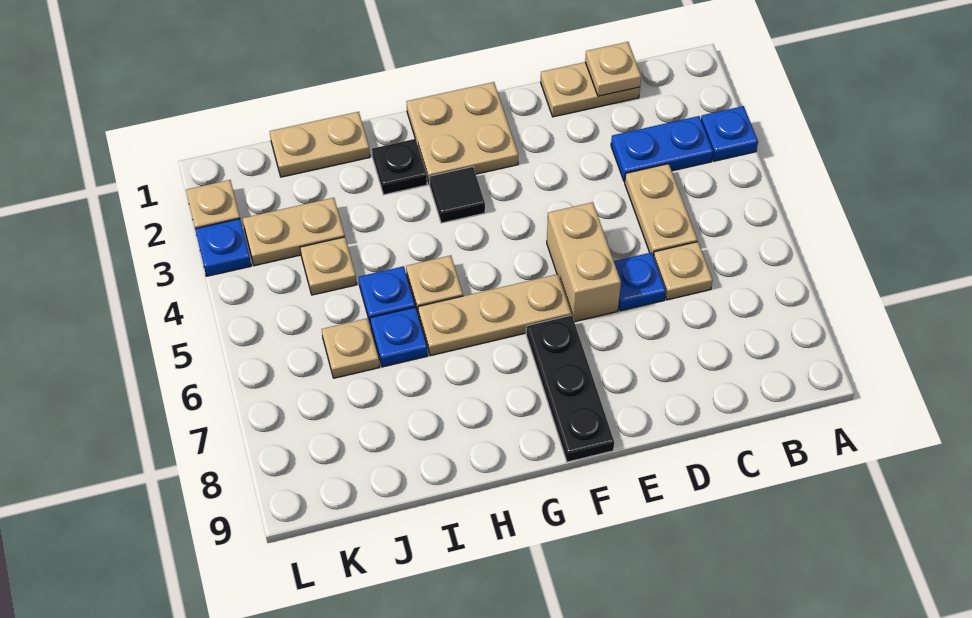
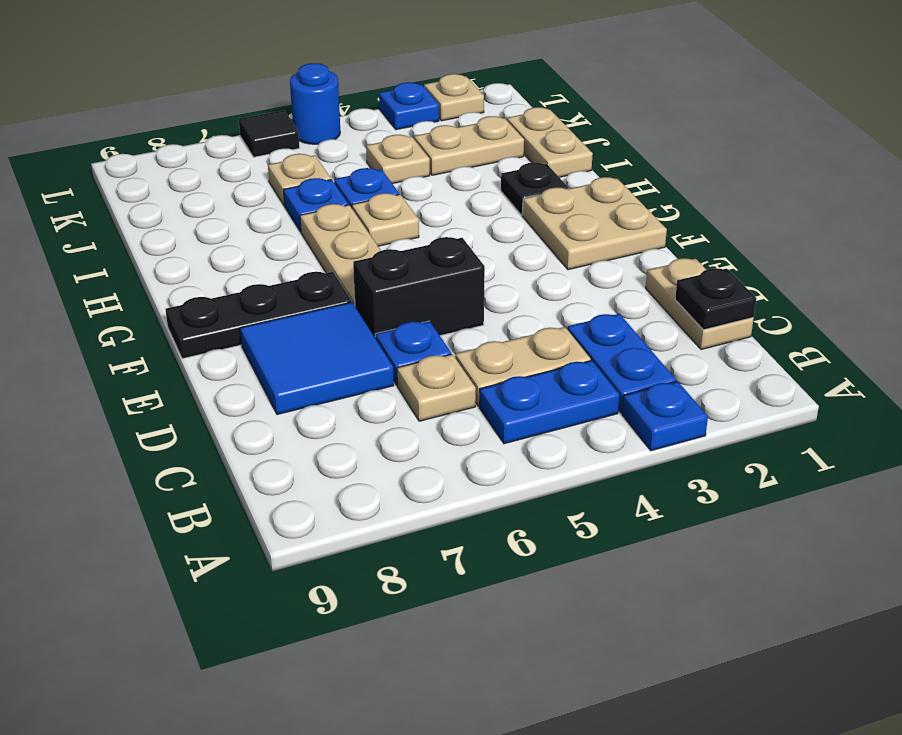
none -> blue 1x2 plate [479,361,619,444]
tan 1x1 plate [585,42,641,96] -> black 1x1 plate [675,268,756,330]
none -> blue 2x2 tile [240,302,394,415]
tan 1x2 brick [547,202,621,322] -> black 1x2 brick [353,237,485,339]
black 1x1 tile [429,167,485,223] -> black 1x1 tile moved to [239,110,299,157]
tan 1x2 plate [243,198,345,266] -> tan 1x2 plate turned to [414,116,524,175]
none -> blue 1x1 round brick [290,63,340,144]

